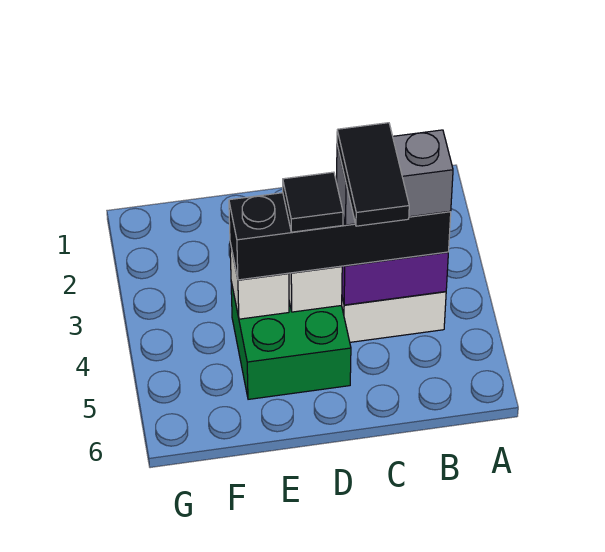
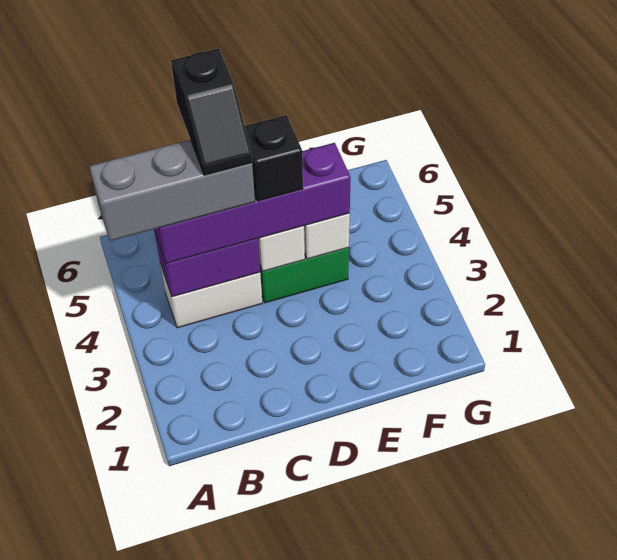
black 1x4 brick [229,193,451,280] -> purple 1x4 brick [154,143,351,264]
grey 1x2 brick [336,130,453,225] -> grey 1x3 brick [89,140,255,241]
black 1x2 tile [337,123,409,226] -> black 1x2 slope [171,48,252,175]
black 1x1 tile [283,172,343,232] -> black 1x1 brick [244,115,303,201]

